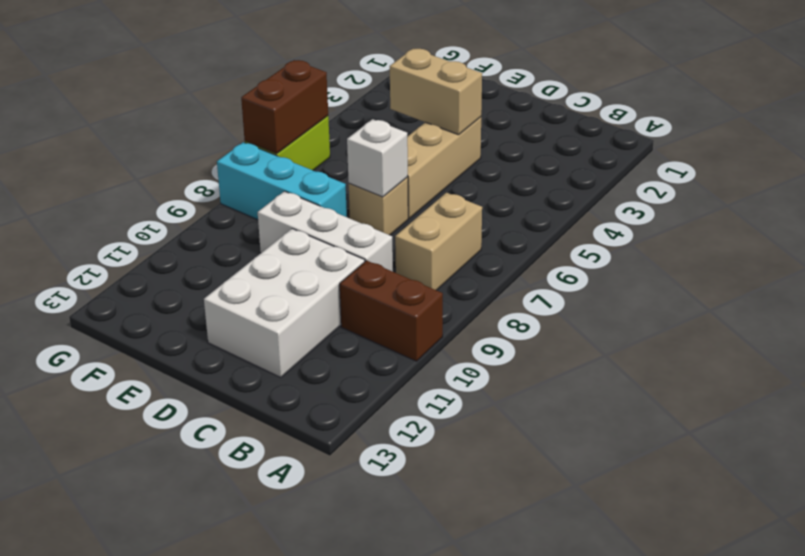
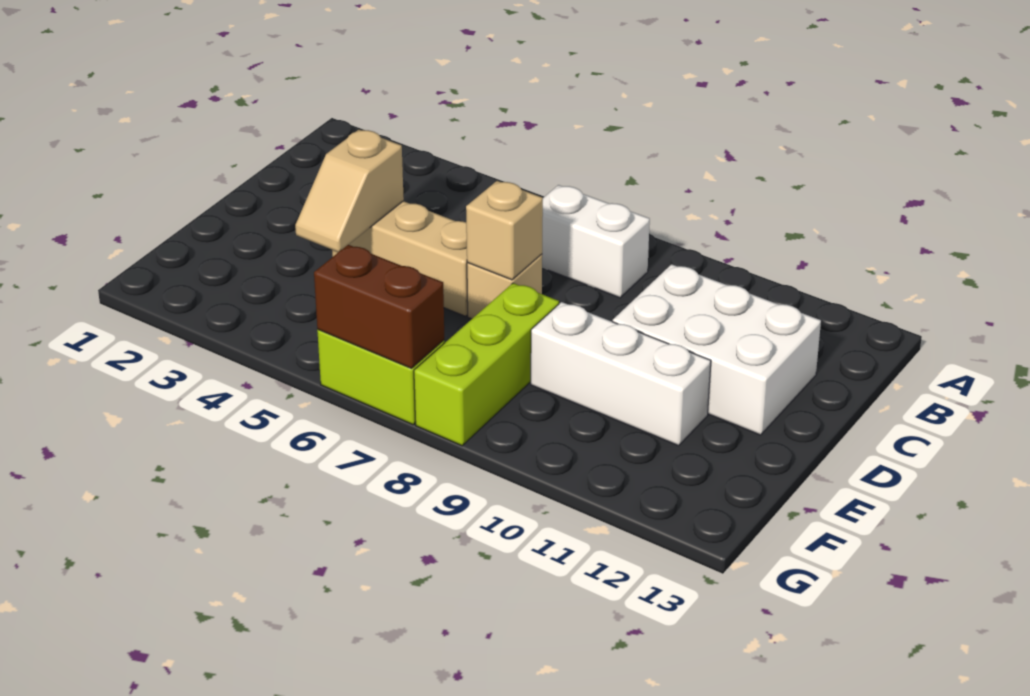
brown 1x2 brick [340,261,443,361] -> none
tan 1x2 brick [395,193,482,290] -> white 1x2 brick [542,185,650,298]
white 1x3 brick [258,191,393,272] -> white 1x3 brick turned to [531,302,711,446]
tan 1x2 brick [390,49,482,135] -> tan 1x2 slope [295,130,404,252]
white 1x1 brick [347,119,408,197] -> tan 1x1 brick [466,181,543,280]
cyan 1x3 brick [217,142,347,220] -> lime 1x3 brick [414,283,559,446]

